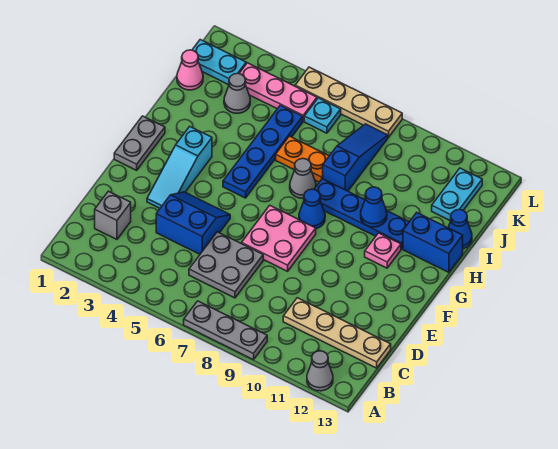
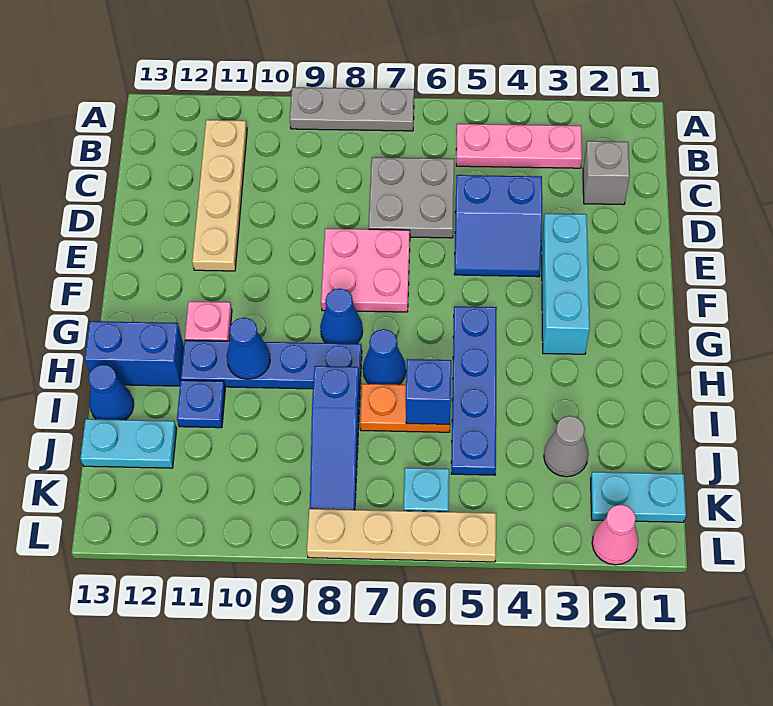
grey 1x1 cone [307,351,333,391] -> none
tan 1x4 plate [283,298,391,368] -> tan 1x4 plate turned to [192,120,247,271]
cyan 1x3 slope [147,127,212,208] -> cyan 1x3 brick [541,213,590,354]
grey 1x2 plate [114,116,165,170] -> none
grey 1x1 cone [290,159,316,198] -> blue 1x1 cone [363,329,406,385]
none -> blue 1x1 brick [406,359,451,424]
none -> blue 1x1 plate [177,380,225,428]
pink 1x1 cone [177,50,203,90] -> pink 1x1 cone moved to [592,505,638,565]
cyan 1x2 plate [432,168,482,221] -> cyan 1x2 plate turned to [80,419,177,468]
pink 1x3 plate [239,63,317,121] -> pink 1x3 plate moved to [456,124,582,168]

